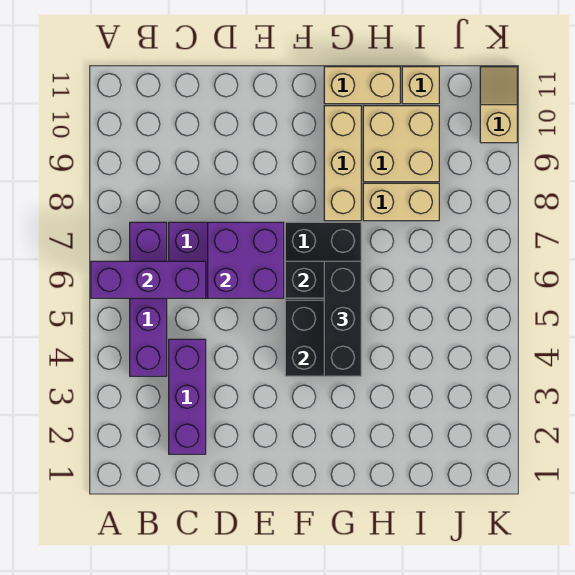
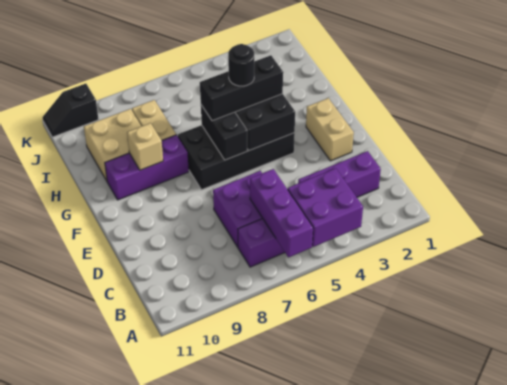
purple 2x2 brick [208,222,284,298] -> purple 2x2 brick moved to [288,168,363,247]
none -> black 1x1 round brick [228,44,254,86]
tan 1x3 brick [324,106,361,221] -> purple 1x3 brick [105,135,189,200]
tan 1x2 brick [324,67,400,104] -> tan 1x2 brick moved to [306,98,354,161]
tan 1x1 brick [402,67,439,104] -> tan 1x1 brick moved to [127,123,163,170]
tan 1x2 slope [480,67,517,143] -> black 1x2 slope [42,84,99,137]

